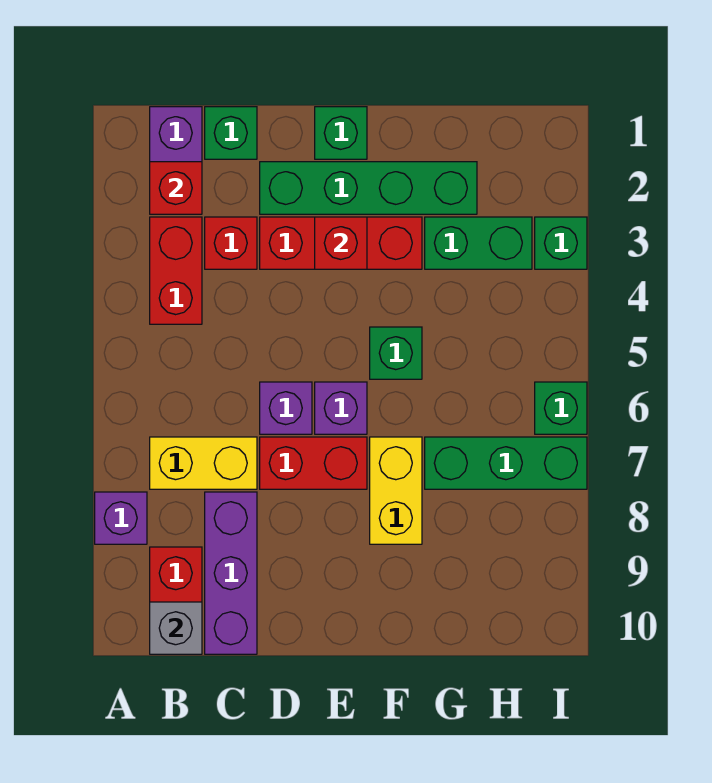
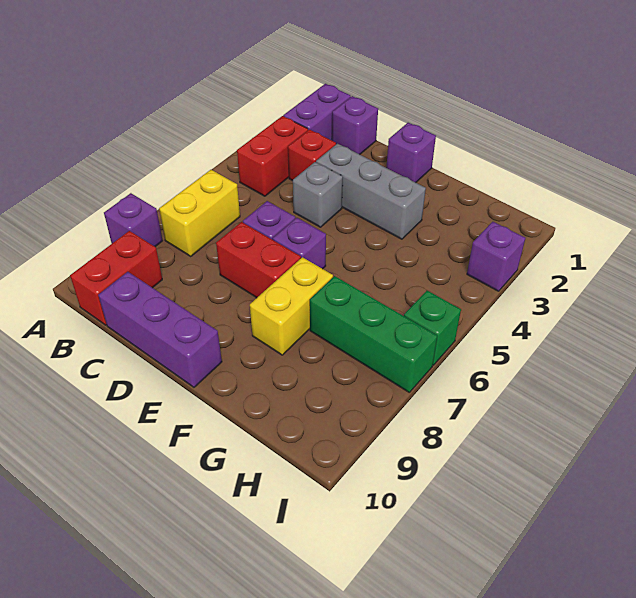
red 1x1 brick [150,162,202,214] -> none
yellow 1x2 brick [150,437,257,489] -> yellow 1x2 brick turned to [159,170,240,256]
grey 1x1 brick [150,602,202,654] -> grey 1x1 brick moved to [293,162,343,227]
green 1x1 brick [205,107,257,159] -> purple 1x1 brick [332,96,378,154]
purple 1x3 brick [205,492,257,654] -> purple 1x3 brick turned to [98,272,222,387]
green 1x4 brick [260,162,477,214] -> none
red 1x3 brick [260,217,422,269] -> grey 1x3 brick [316,144,426,239]
green 1x1 brick [315,107,367,159] -> purple 1x1 brick [386,123,436,183]
red 1x1 brick [315,217,367,269] -> none
green 1x1 brick [370,327,422,379] -> none
green 1x2 brick [425,217,532,269] -> none
green 1x1 brick [535,217,587,269] -> purple 1x1 brick [467,222,525,291]

